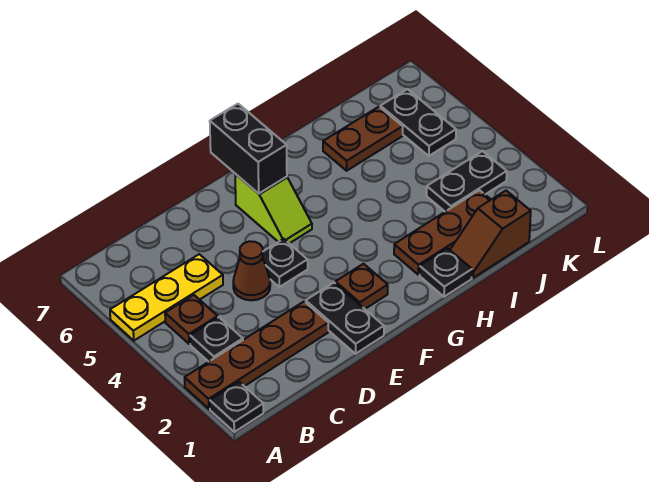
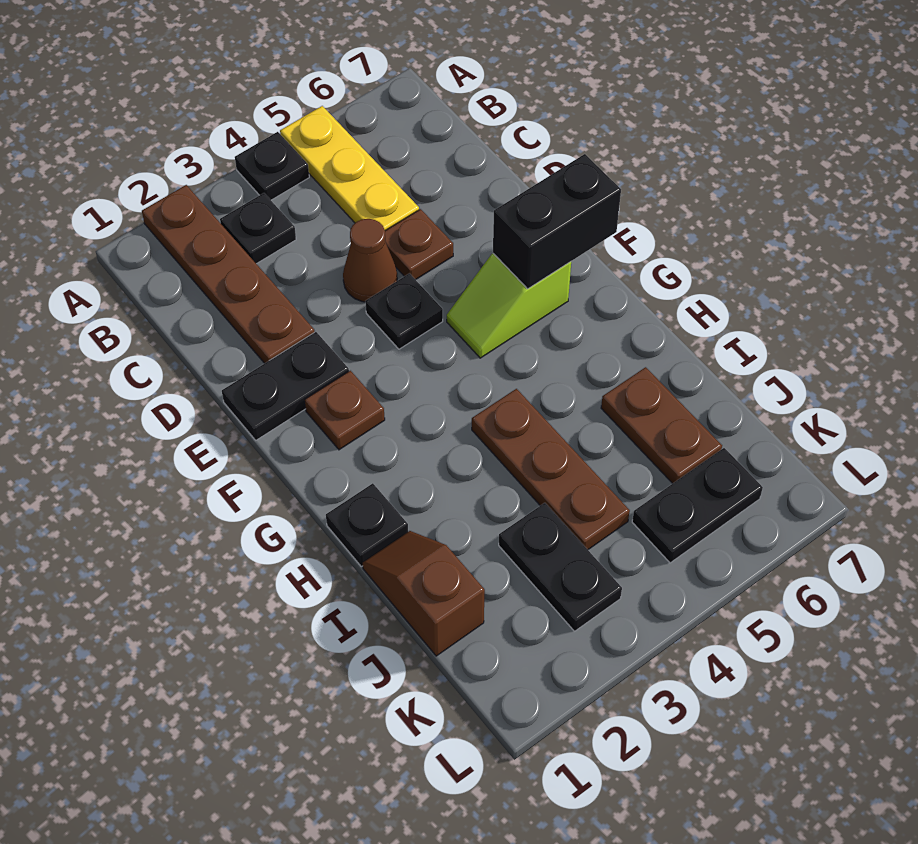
black 1x1 plate [210,382,263,432] -> black 1x1 plate moved to [235,132,309,200]
brown 1x1 plate [165,295,218,344] -> brown 1x1 plate moved to [385,209,453,280]
brown 1x3 plate [394,190,491,275] -> brown 1x3 plate moved to [472,389,630,550]

